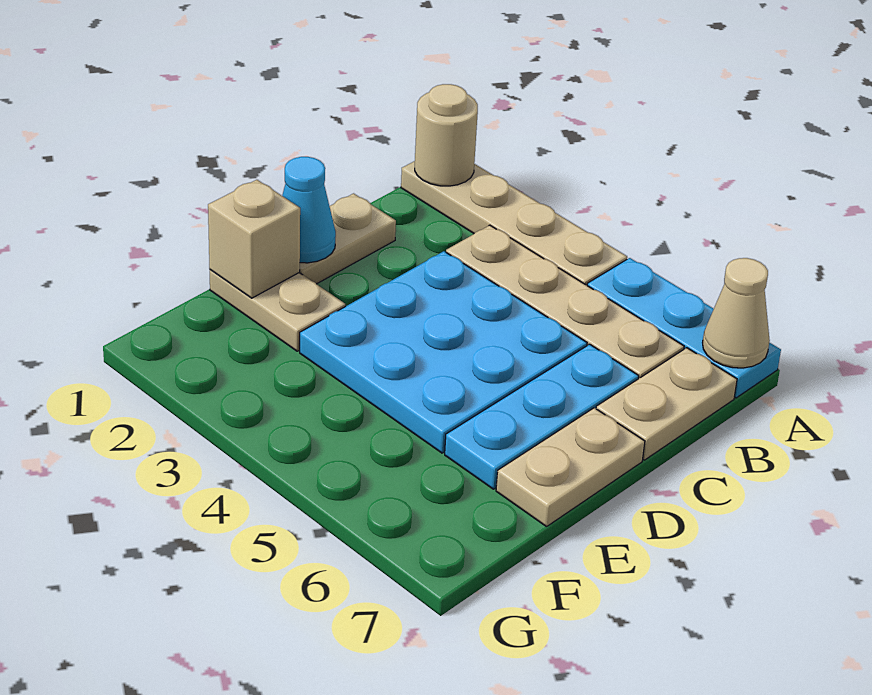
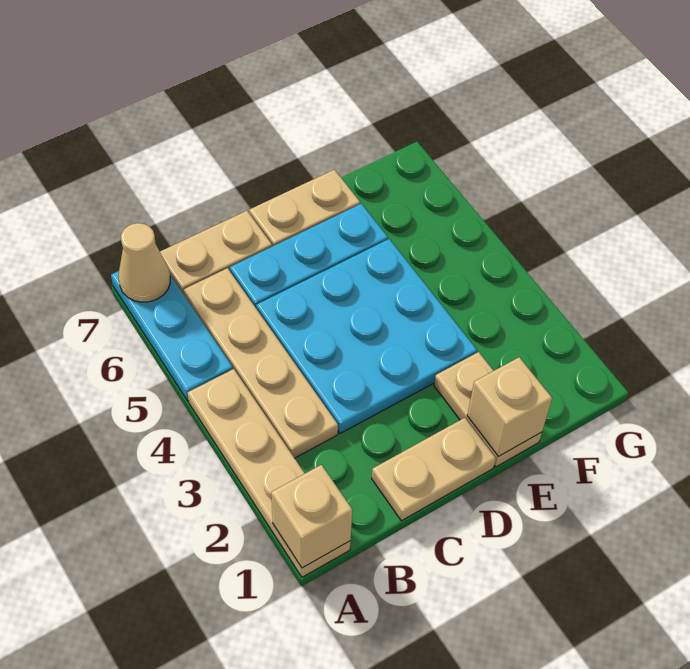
tan 1x1 round brick [415,84,478,186] -> tan 1x1 brick [271,465,352,568]
cyan 1x1 cone [282,157,336,263] -> none

